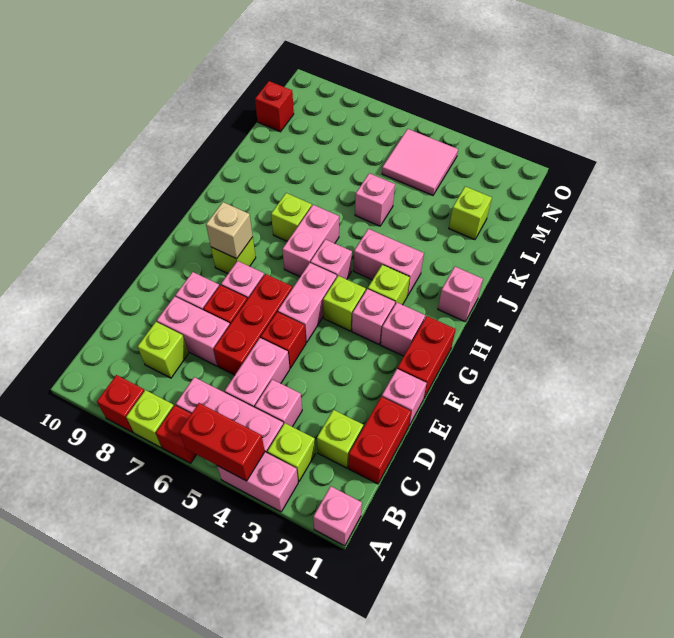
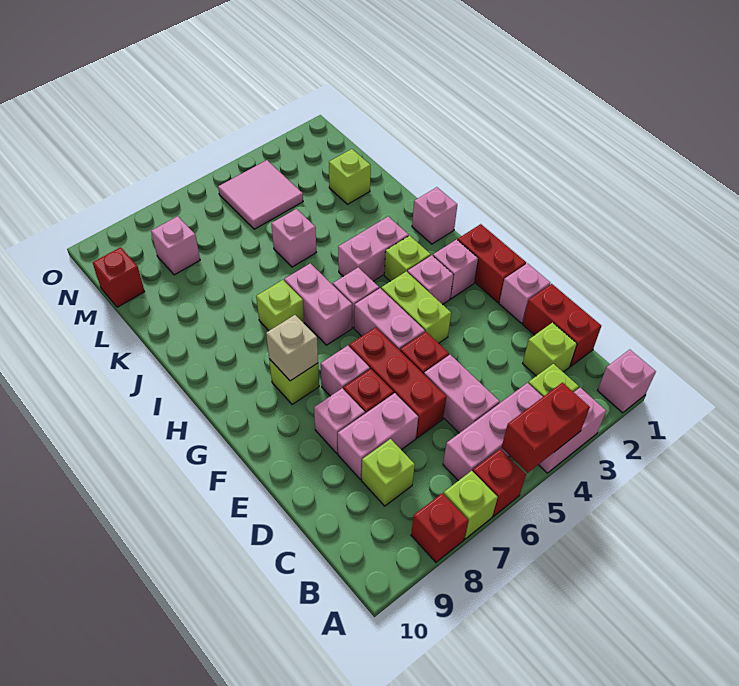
pink 1x1 brick [255,380,302,427] -> pink 1x1 brick moved to [151,216,200,275]
lime 1x1 brick [323,276,366,331] -> lime 1x2 brick [381,271,451,343]

